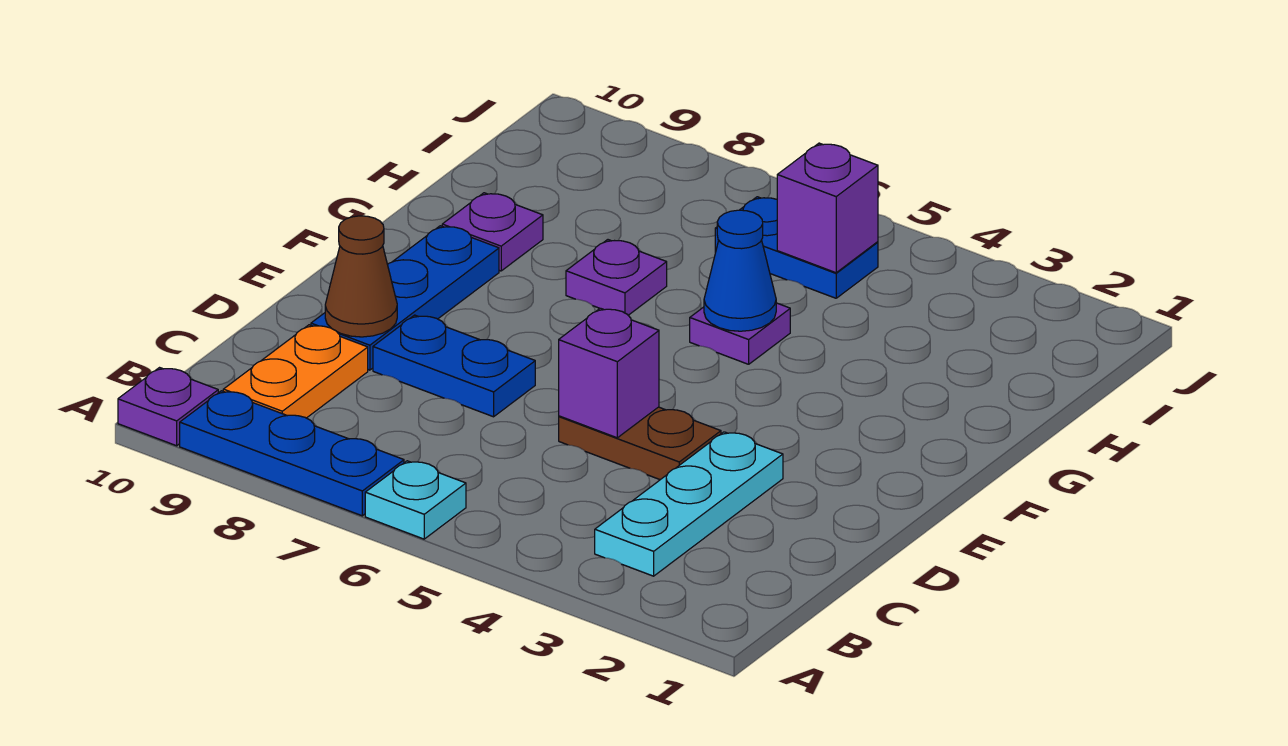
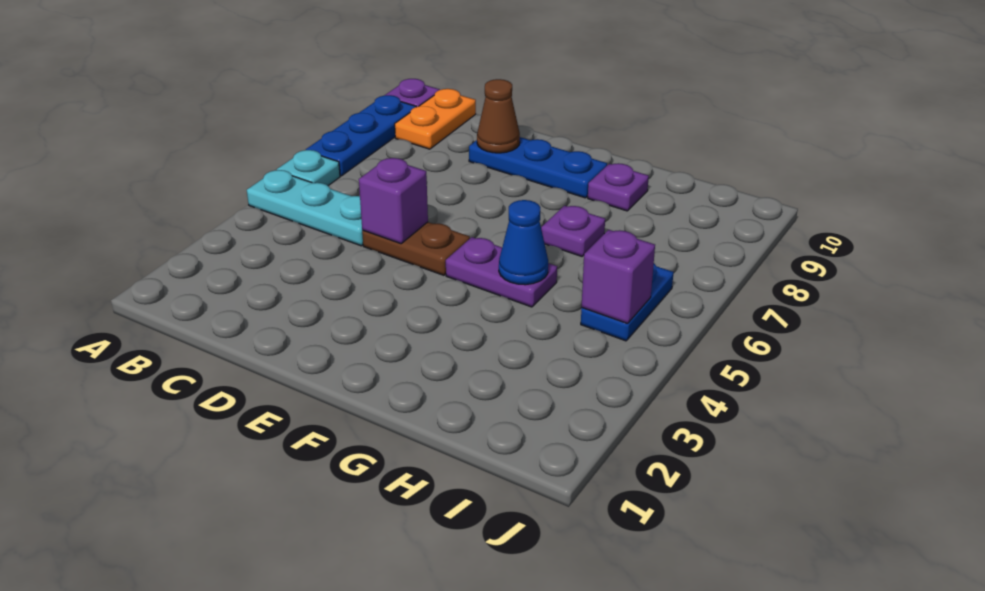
cyan 1x3 plate [595,432,783,576] -> cyan 1x3 plate moved to [247,170,363,246]
orange 1x2 plate [223,325,368,418] -> orange 1x2 plate turned to [395,89,476,149]
brown 1x2 plate [559,407,721,480] -> brown 1x2 plate turned to [362,222,470,275]
blue 1x2 plate [373,315,535,417] -> none
purple 1x1 plate [690,303,790,364] -> purple 1x2 plate [446,237,557,307]

